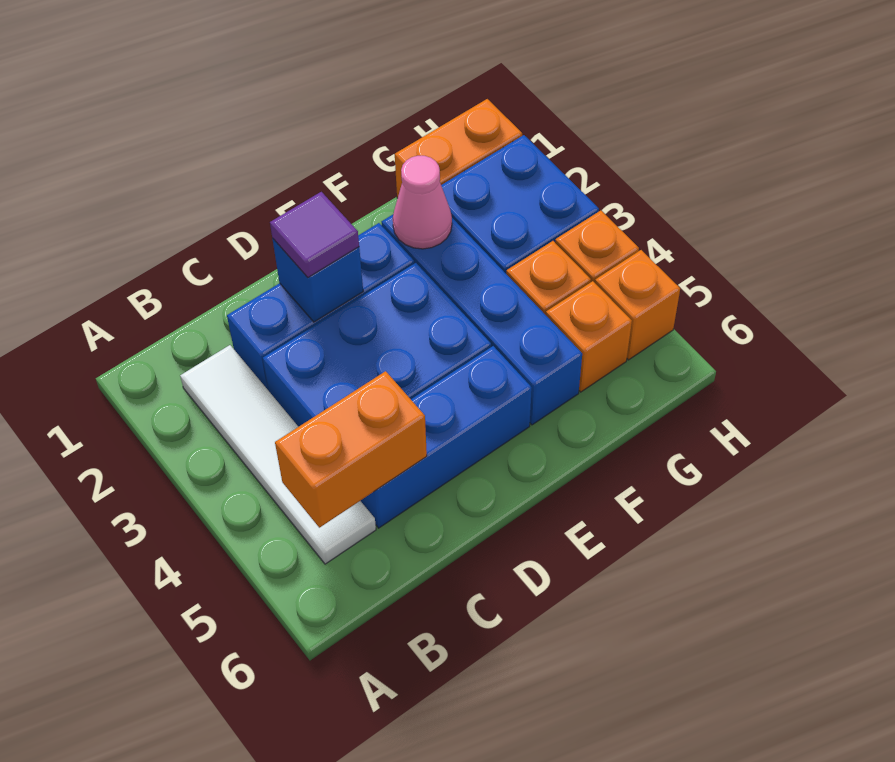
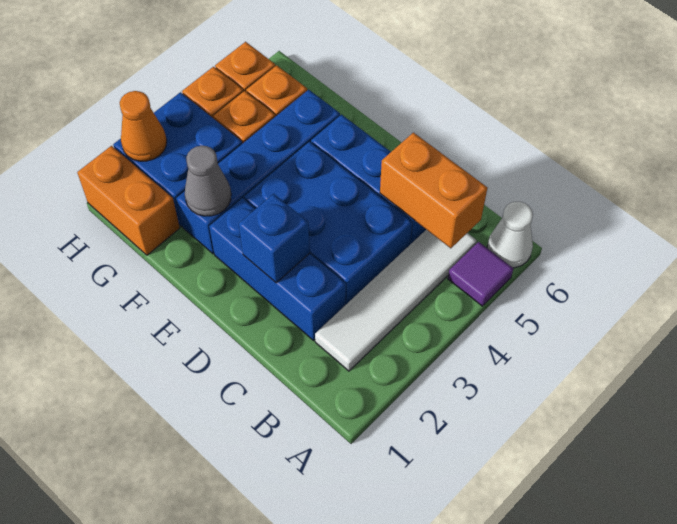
none -> white 1x1 cone [487,202,533,268]
purple 1x1 tile [270,192,359,277] -> purple 1x1 tile moved to [448,242,514,306]
pink 1x1 cone [393,156,452,249] -> grey 1x1 cone [185,146,231,216]
none -> orange 1x1 cone [120,91,167,161]

